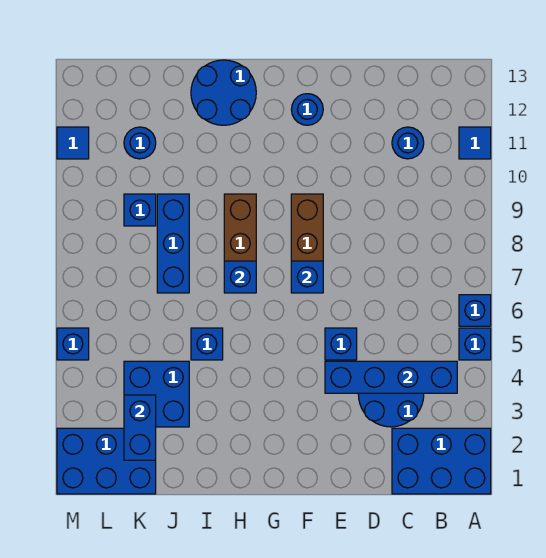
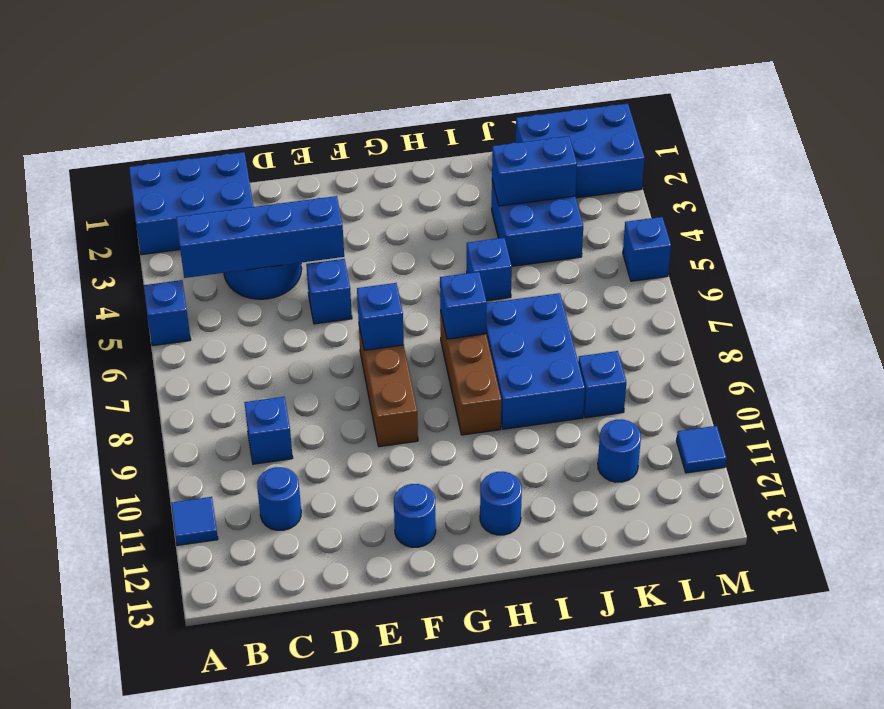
blue 1x1 brick [459,295,491,326] -> blue 1x1 brick moved to [245,397,293,464]
blue 2x2 round brick [191,60,256,125] -> blue 1x1 round brick [480,472,522,535]
blue 1x3 brick [157,194,189,293] -> blue 2x3 brick [486,293,585,429]
blue 1x2 brick [124,395,156,460] -> blue 1x2 brick turned to [492,136,577,206]

